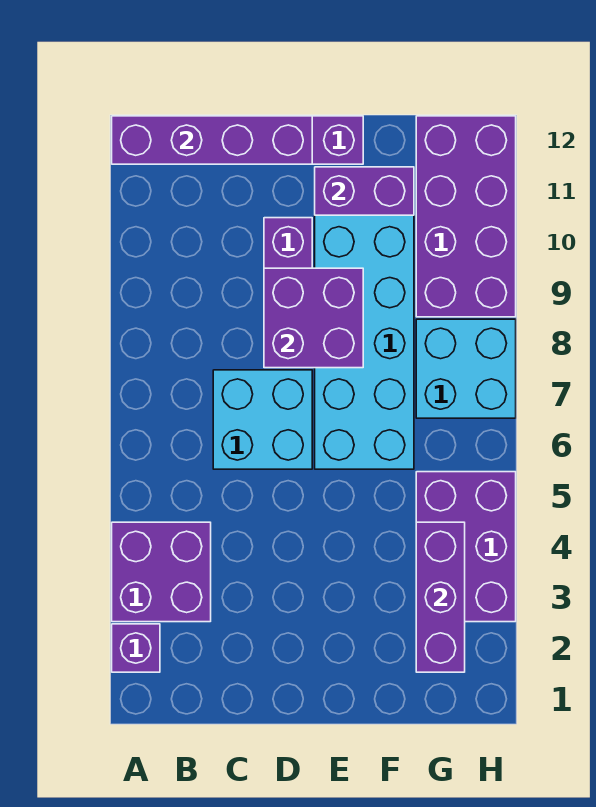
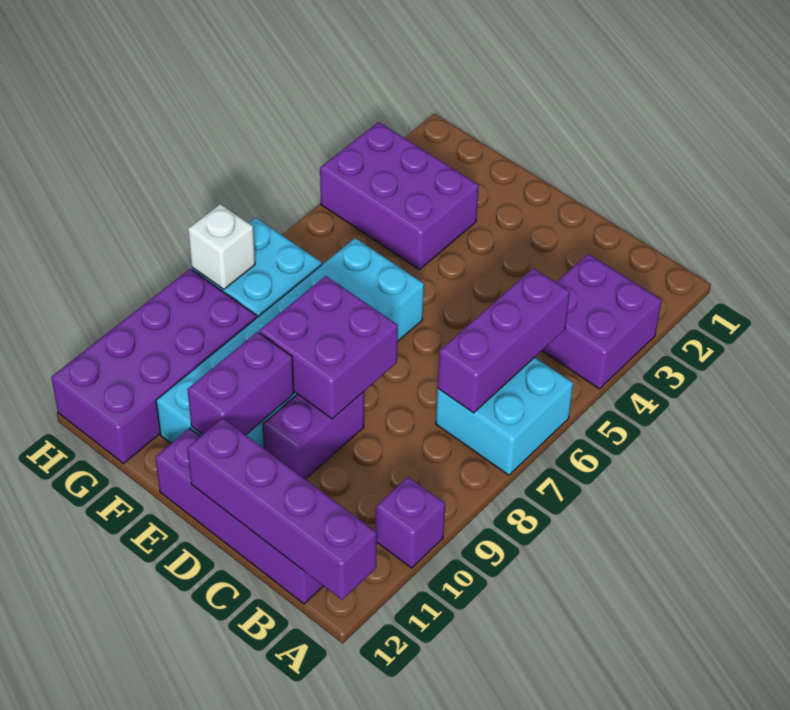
purple 1x1 brick [112,624,160,672] -> purple 1x1 brick moved to [375,477,445,568]
cyan 2x2 brick [213,370,312,469] -> cyan 2x2 brick moved to [436,357,573,475]
purple 1x2 brick [315,167,414,215] -> purple 1x2 brick turned to [187,332,294,435]
purple 1x3 brick [416,522,465,672] -> purple 1x3 brick moved to [438,268,570,413]
purple 2x3 brick [416,472,516,622] -> purple 2x3 brick turned to [320,122,479,270]
none -> white 1x1 brick [188,204,255,289]

